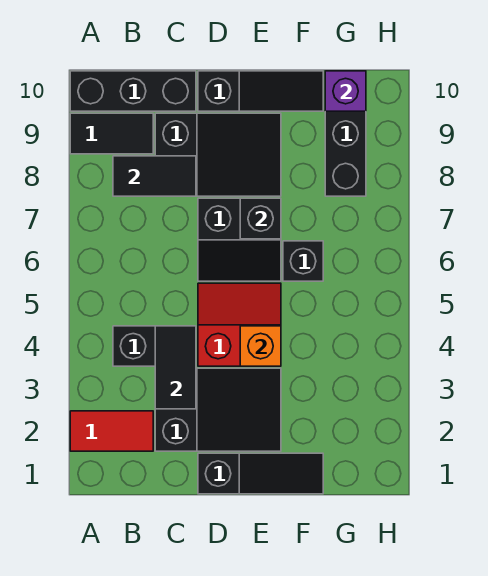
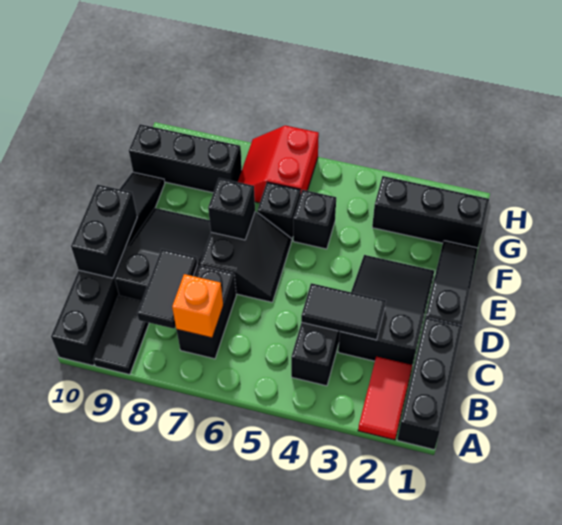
none -> black 1x3 brick [397,317,462,449]
none -> black 1x2 brick [177,265,236,359]
none -> black 1x2 brick [71,185,137,278]
red 2x2 slope [198,283,281,366] -> red 2x2 slope moved to [238,125,319,203]
orange 1x1 brick [240,326,281,366] -> orange 1x1 brick moved to [172,274,223,338]
none -> black 1x1 brick [293,190,336,249]
none -> black 1x3 brick [372,176,489,248]
purple 1x1 brick [325,71,366,111] -> none

